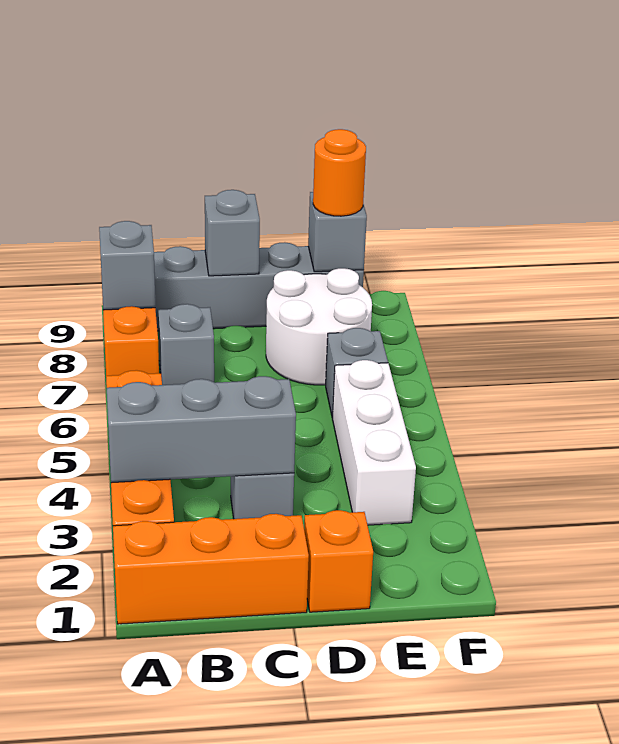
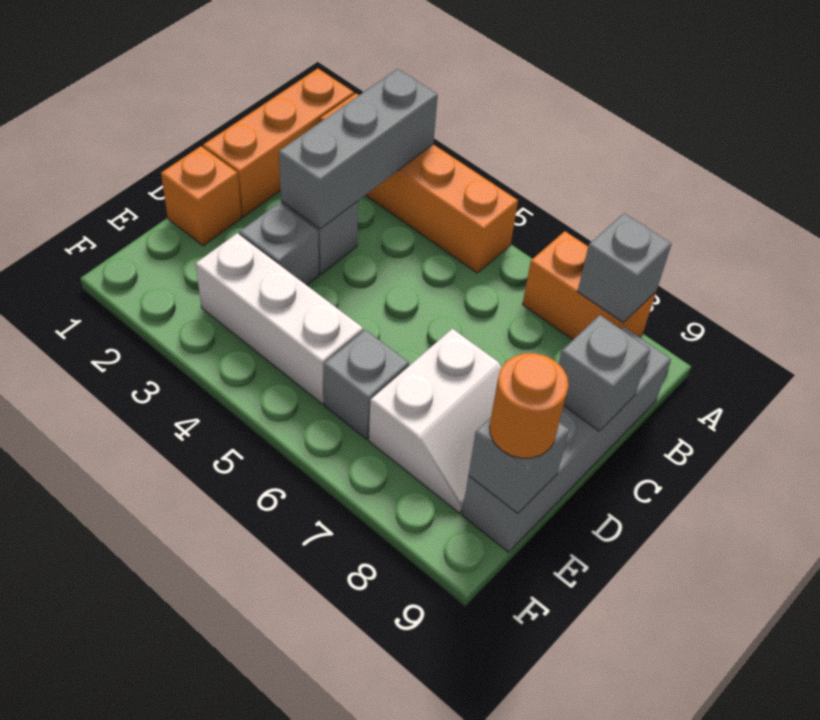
grey 1x1 brick [158,304,214,385] -> grey 1x1 brick moved to [239,203,319,285]
white 2x2 round brick [266,268,372,385] -> white 2x2 slope [369,329,502,513]

